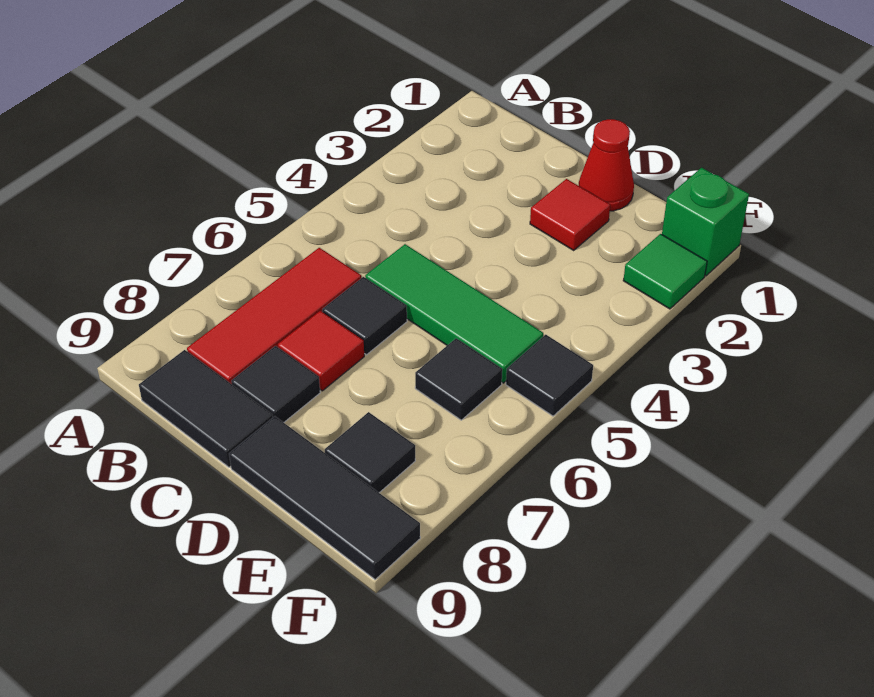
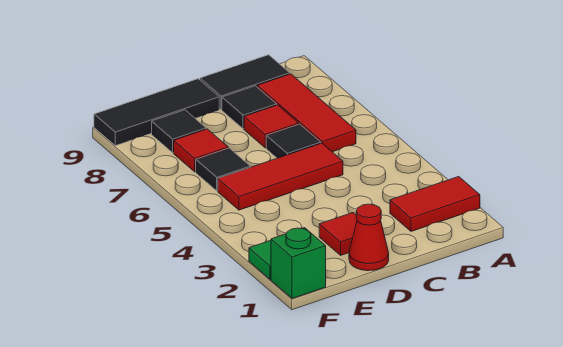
none -> red 1x2 tile [390,177,480,231]
green 1x3 tile [365,244,543,383] -> red 1x3 tile [218,143,343,210]
none -> red 1x1 tile [174,129,228,172]
black 1x1 tile [506,335,593,416] -> none

